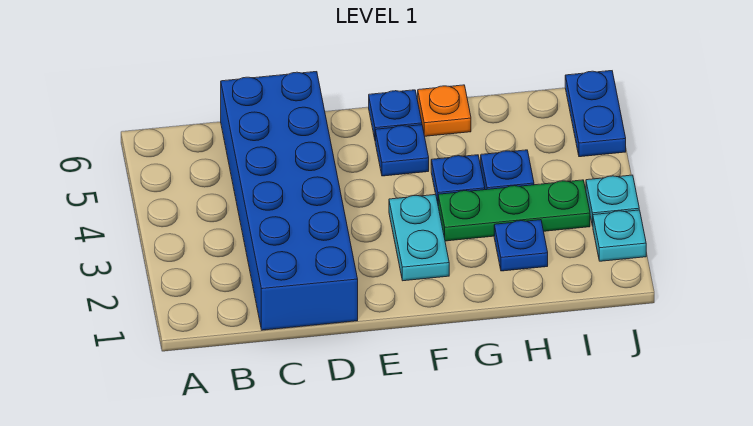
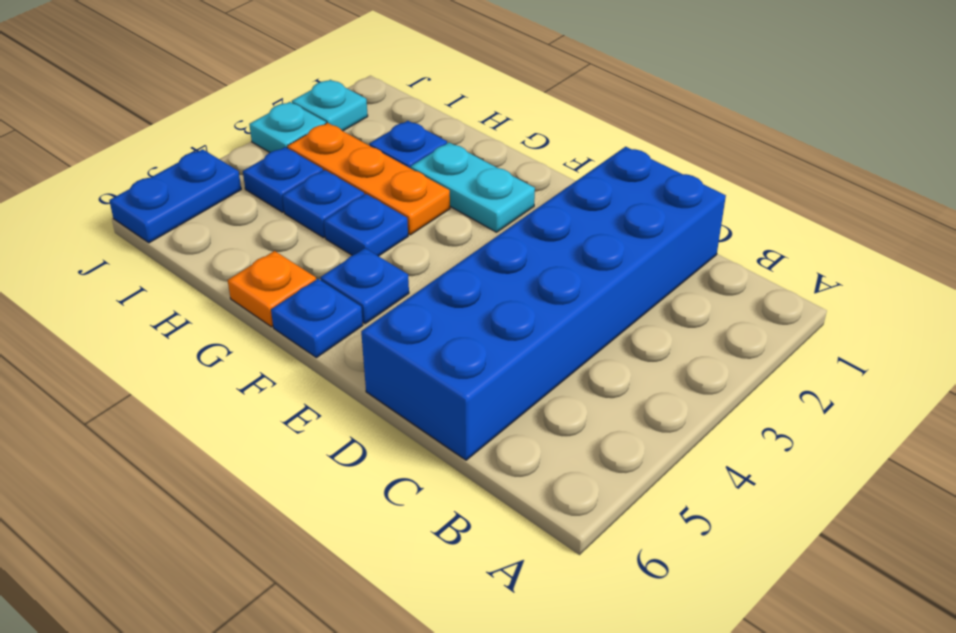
cyan 1x2 plate [389,195,449,281] -> cyan 1x2 plate turned to [411,143,535,232]
green 1x3 plate [438,180,590,241] -> orange 1x3 plate [287,123,450,235]
none -> blue 1x1 plate [243,147,323,212]

